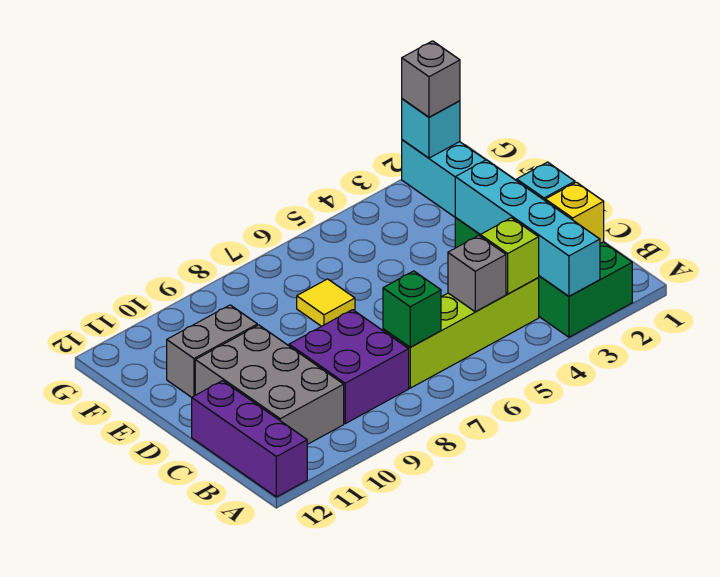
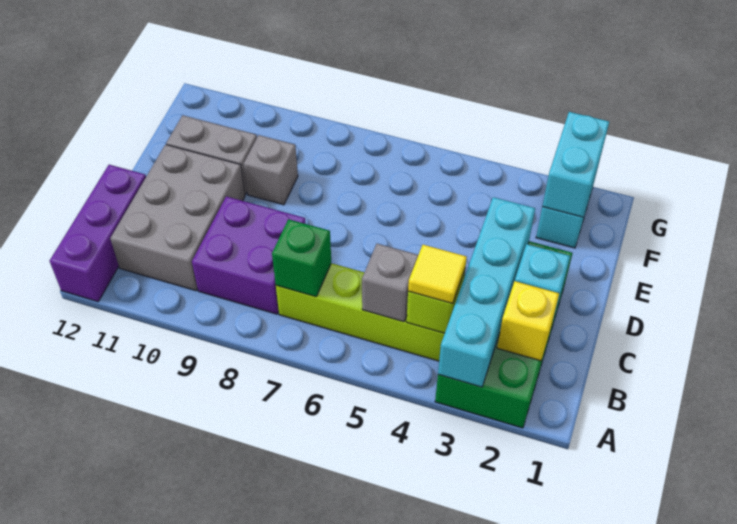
yellow 1x1 tile [297,279,355,326] -> yellow 1x1 tile moved to [408,245,467,304]
cyan 1x1 brick [402,99,460,158] -> cyan 1x2 brick [542,112,609,217]
grey 1x1 brick [402,41,460,117] -> grey 1x1 brick moved to [244,135,298,205]

